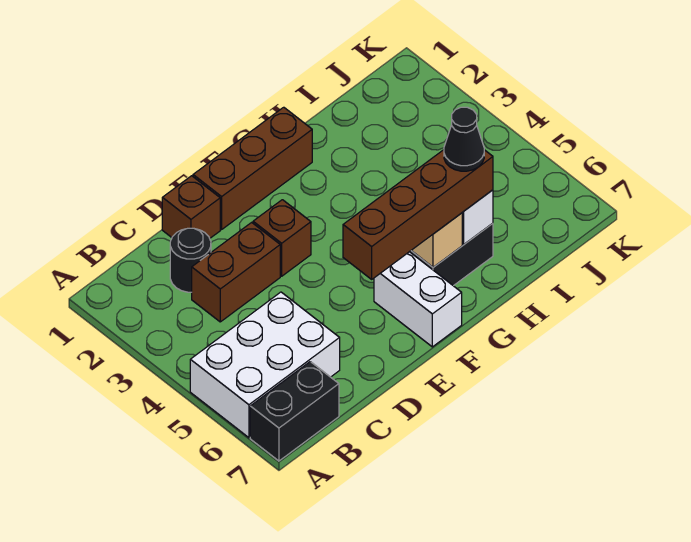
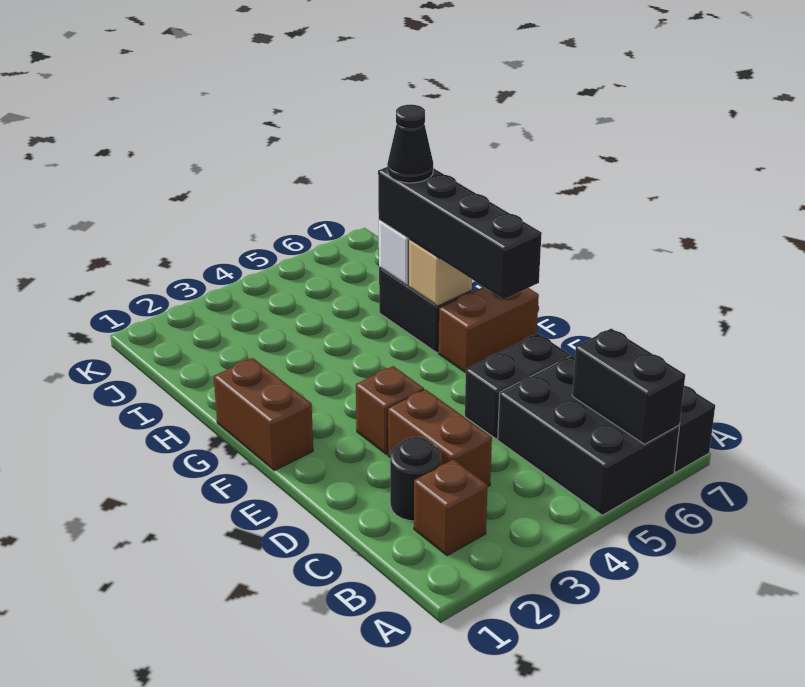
white 2x3 brick [190,292,340,438] -> black 2x3 brick [498,356,679,515]
none -> black 1x2 brick [572,328,685,444]
brown 1x1 brick [162,176,220,238] -> brown 1x1 brick moved to [414,459,488,556]
none -> black 1x2 brick [465,334,570,439]
brown 1x3 brick [193,107,312,229] -> brown 1x2 brick [214,358,313,471]
brown 1x4 brick [343,150,493,279] -> black 1x4 brick [378,167,542,299]
white 1x2 brick [374,252,462,347] -> brown 1x2 brick [438,287,539,373]

